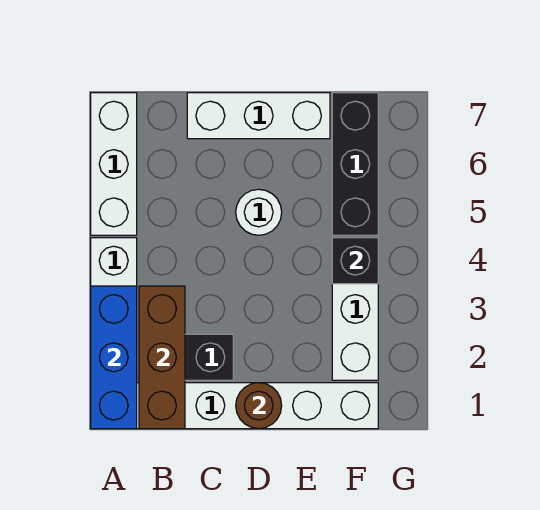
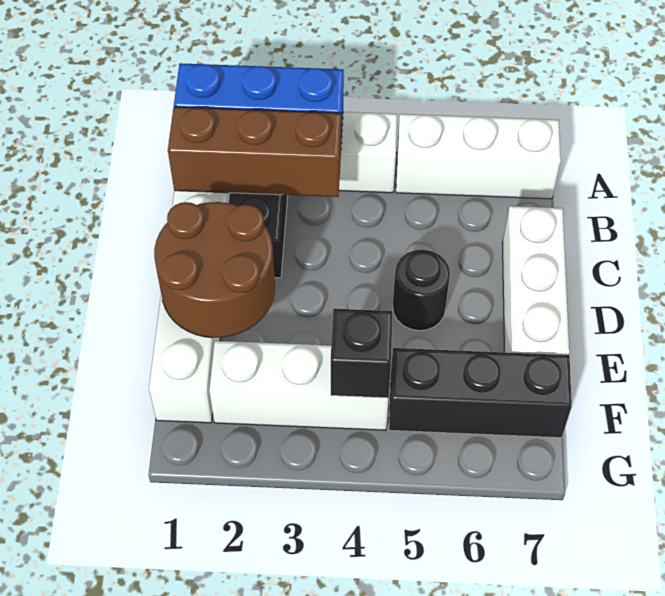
brown 1x1 round brick [236,383,282,429] -> brown 2x2 round brick [154,202,275,338]
white 1x1 round brick [236,189,282,235] -> black 1x1 round brick [393,250,450,331]

